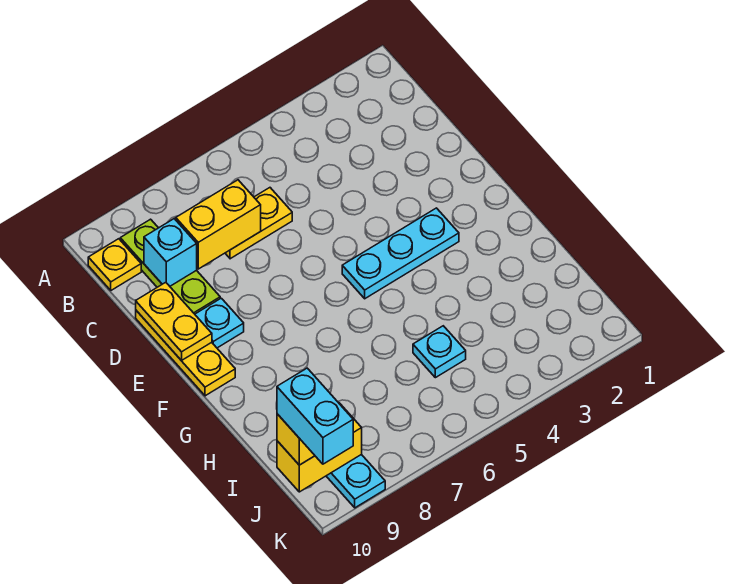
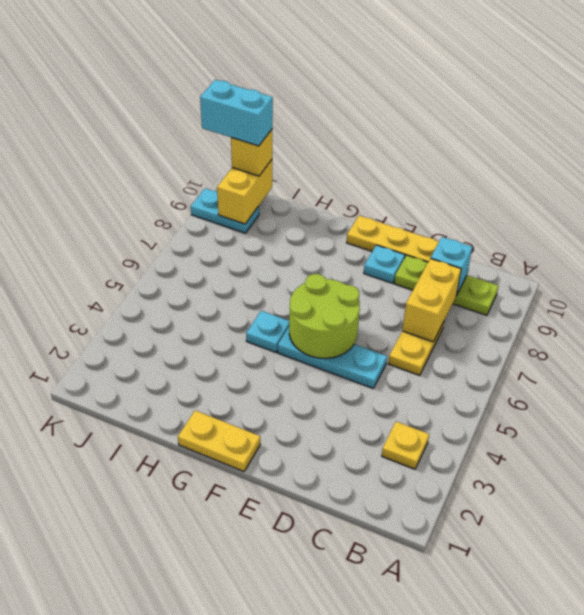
yellow 1x1 plate [88,239,141,290] -> yellow 1x1 plate moved to [382,422,429,469]
yellow 1x2 plate [136,282,212,361] -> yellow 1x2 plate moved to [178,410,260,472]
none -> lime 2x2 round brick [289,274,360,358]
cyan 1x3 plate [342,208,459,299] -> cyan 1x3 plate turned to [278,327,387,388]
cyan 1x1 plate [413,326,466,378] -> cyan 1x1 plate moved to [246,311,289,352]

